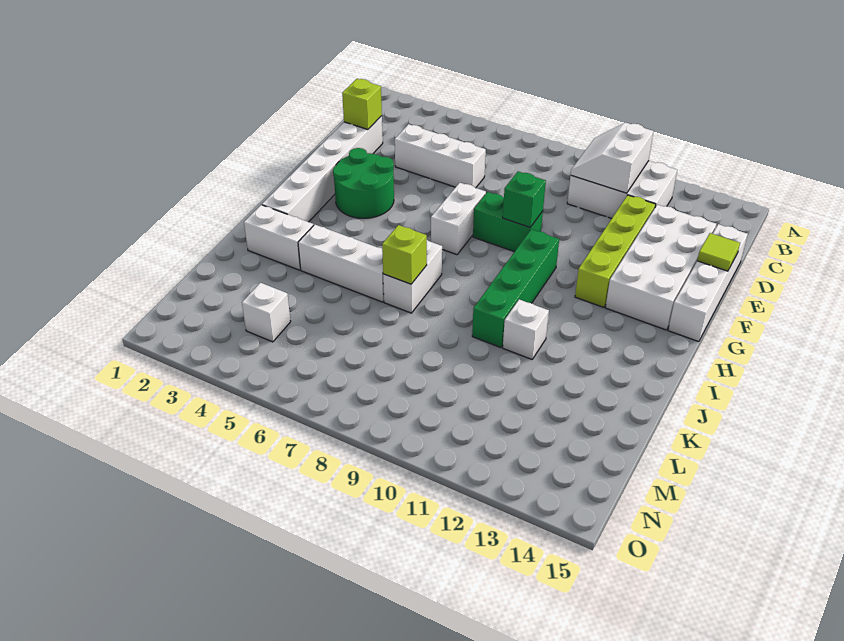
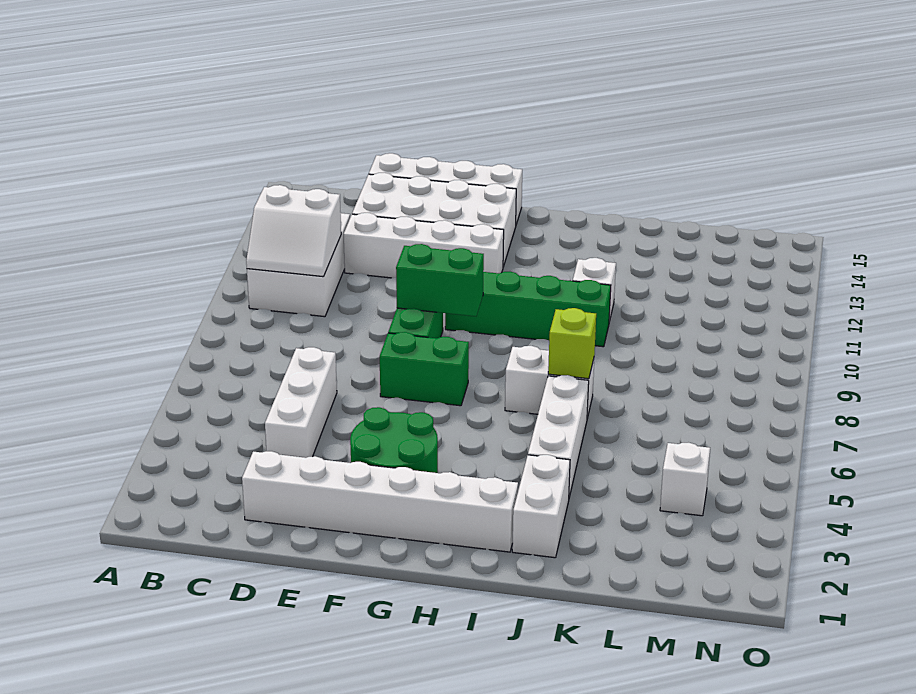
lime 1x1 brick [342,79,382,130] -> none
lime 1x4 brick [575,195,656,307] -> white 1x4 brick [344,213,504,278]
lime 1x1 tile [697,233,740,271] -> none
white 1x2 brick [431,183,486,255] -> green 1x2 brick [380,332,469,406]
green 1x1 brick [503,171,546,227] -> green 1x2 brick [396,244,484,316]

